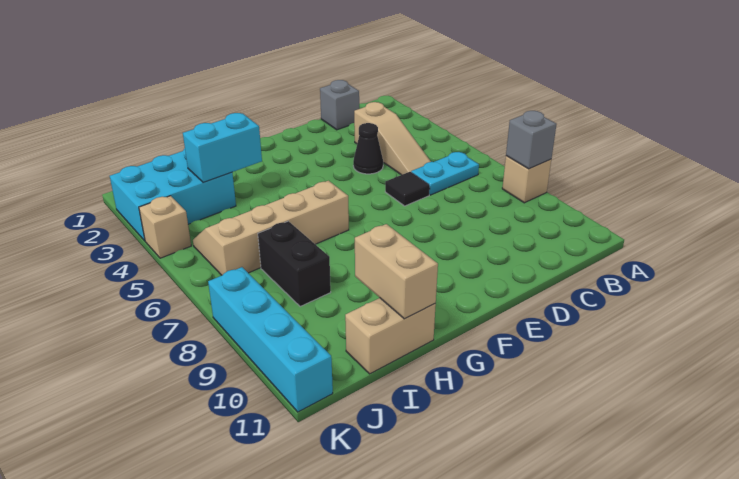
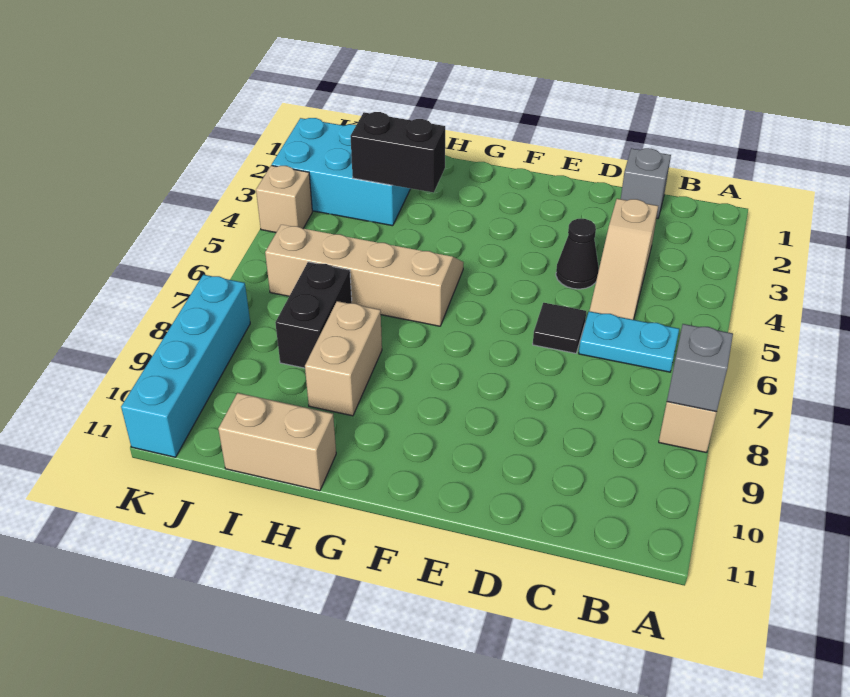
cyan 1x2 brick [183,113,262,183] -> black 1x2 brick [350,112,445,192]
tan 1x2 brick [355,224,438,319] -> tan 1x2 brick moved to [305,301,382,416]

